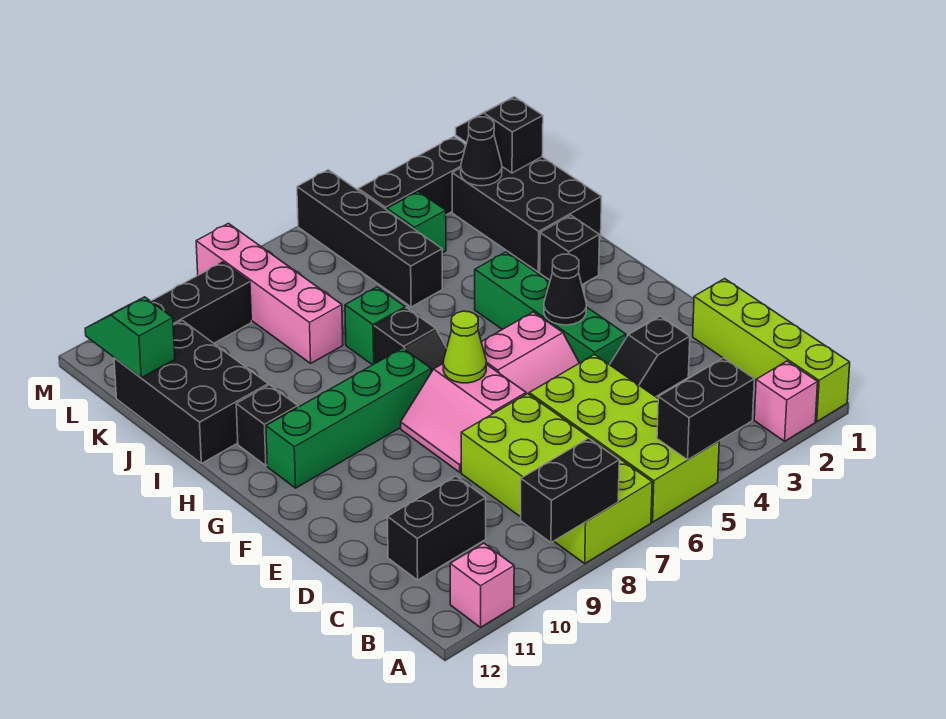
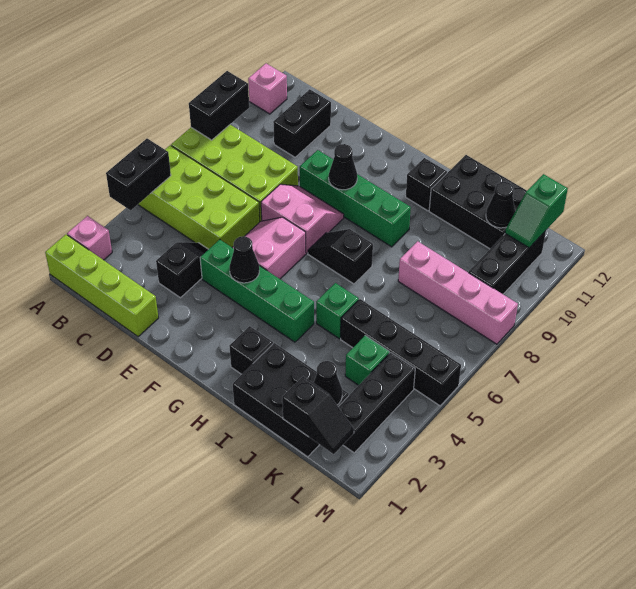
lime 1x1 cone [443,311,486,383] -> none
none -> black 1x1 cone [329,144,357,190]
green 1x4 brick [266,348,431,488] -> green 1x4 brick turned to [300,150,411,247]
green 1x1 brick [345,287,405,365] -> green 1x1 brick moved to [316,283,359,339]
none -> black 1x1 cone [486,182,515,228]
green 1x2 slope [85,297,175,378] -> green 1x2 slope turned to [505,174,568,248]

